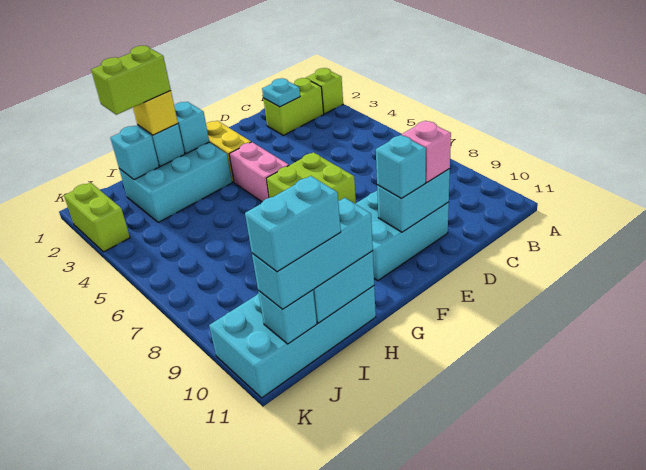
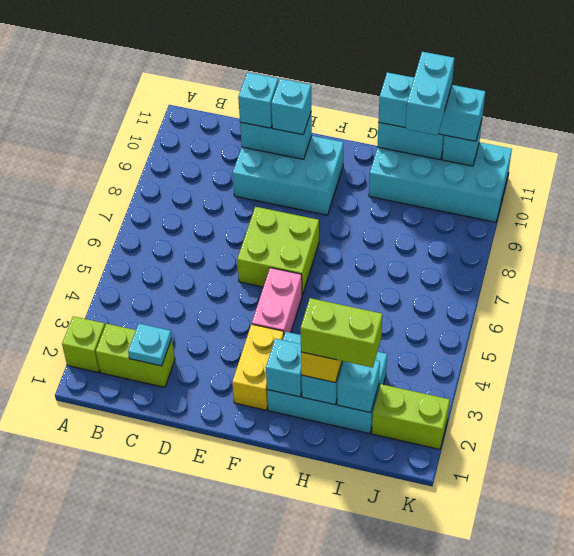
pink 1x1 brick [402,121,451,182] -> cyan 1x1 brick [238,72,278,128]
cyan 1x2 brick [245,176,341,272] -> cyan 1x2 brick turned to [405,52,454,135]
lime 1x2 brick [64,183,130,252] -> lime 1x2 brick turned to [372,384,450,449]

